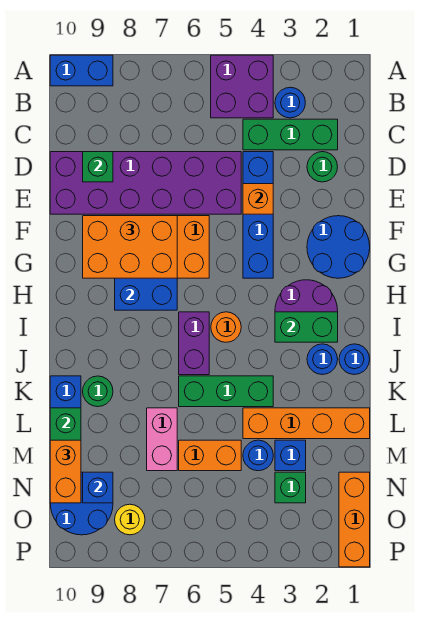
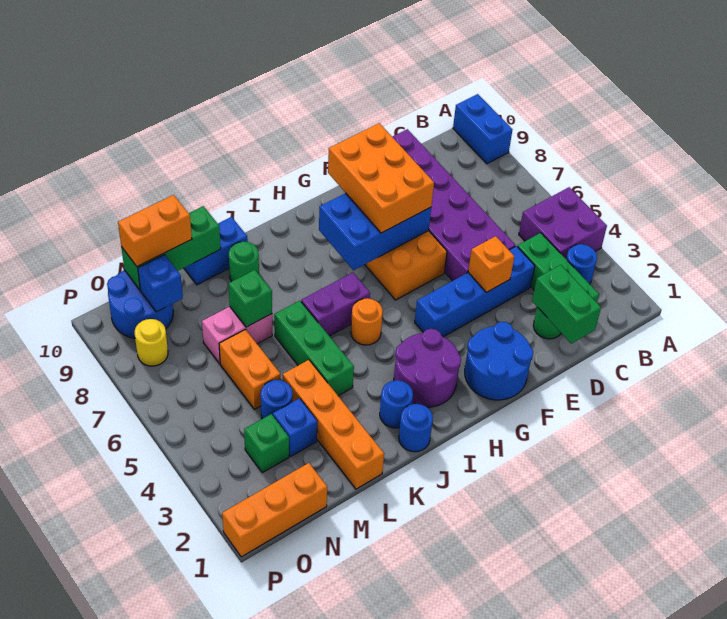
green 1x1 brick [83,152,113,182] -> green 1x1 brick moved to [228,270,272,327]
green 1x2 brick [275,312,338,342] -> green 1x2 brick moved to [532,265,601,344]

